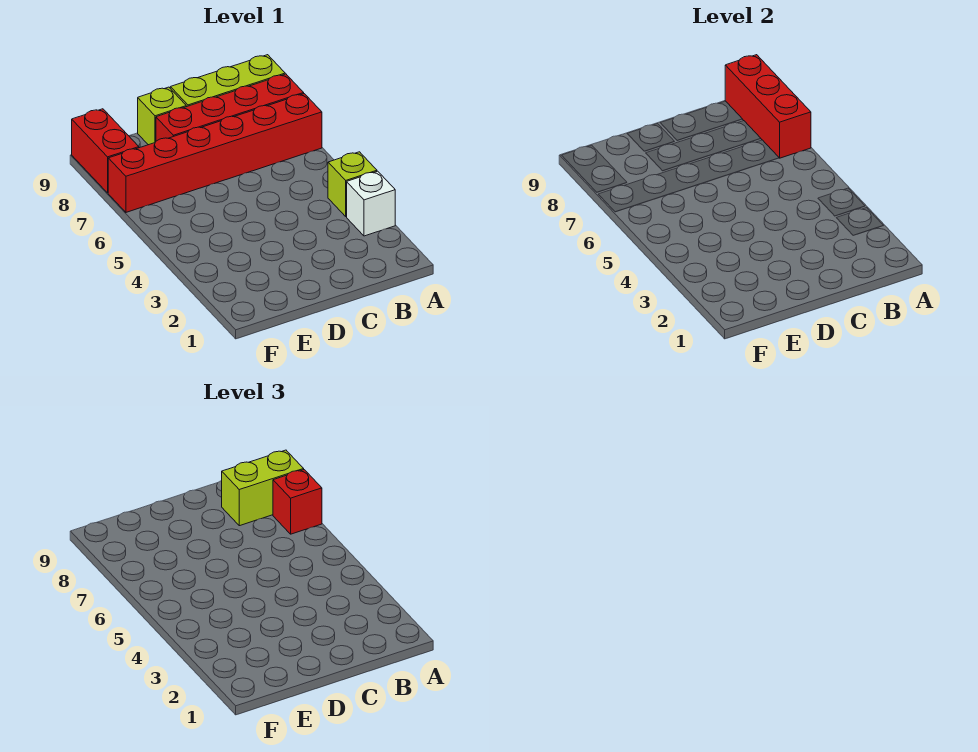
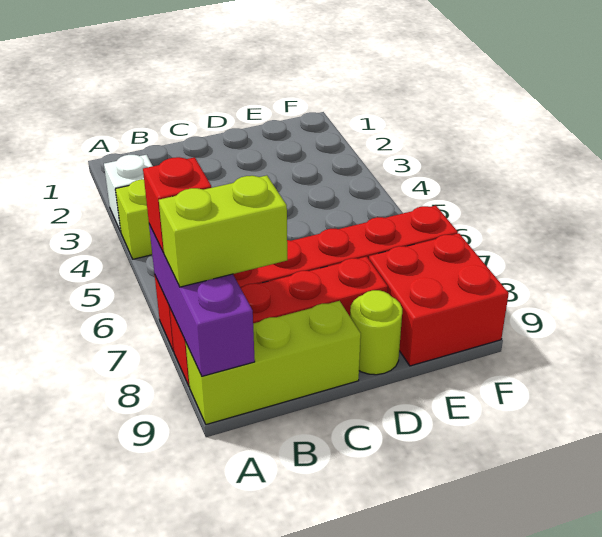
red 1x3 brick [725,55,811,158] -> purple 1x3 brick [149,224,255,376]
lime 1x1 brick [138,87,186,145] -> lime 1x1 round brick [350,290,402,375]
red 1x2 brick [72,109,139,193] -> red 2x2 brick [369,233,509,366]

